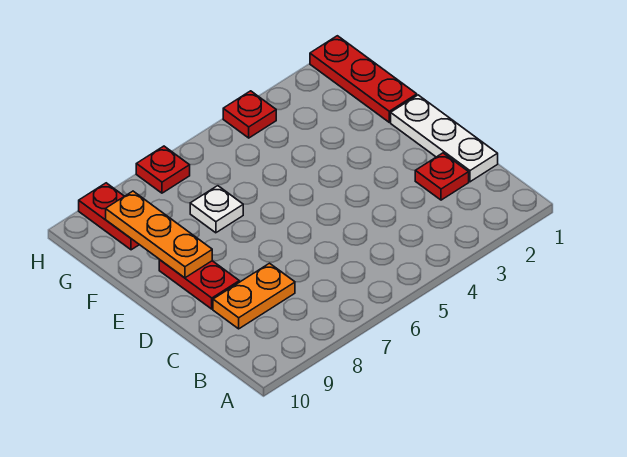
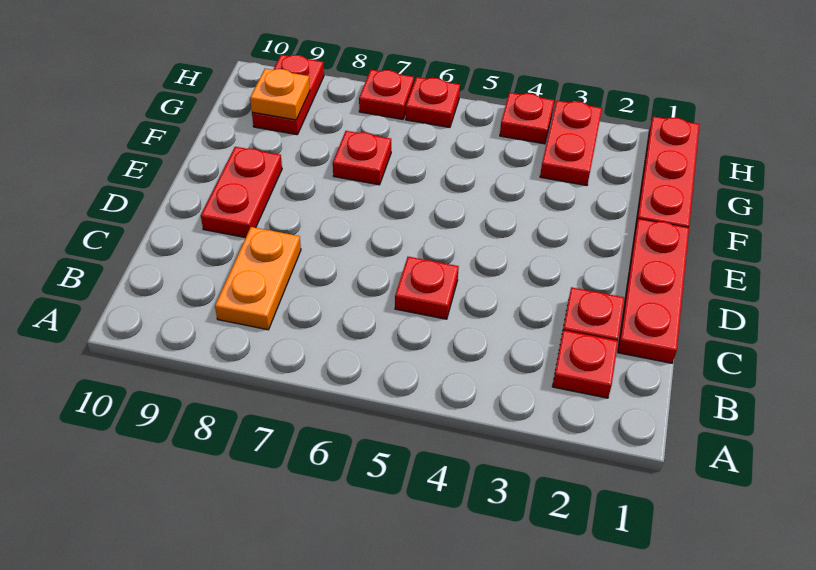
none -> red 1x1 plate [552,330,618,398]
white 1x3 plate [391,95,498,182] -> red 1x3 plate [618,219,689,363]
none -> red 1x1 plate [395,257,459,319]
orange 1x2 plate [213,263,295,329] -> orange 1x2 plate turned to [215,227,301,330]
orange 1x3 plate [106,191,212,278] -> orange 1x1 plate [250,69,310,120]
white 1x1 plate [190,186,243,233] -> red 1x1 plate [333,131,391,185]
none -> red 1x2 plate [540,101,602,186]
none -> red 1x1 plate [406,77,460,128]

